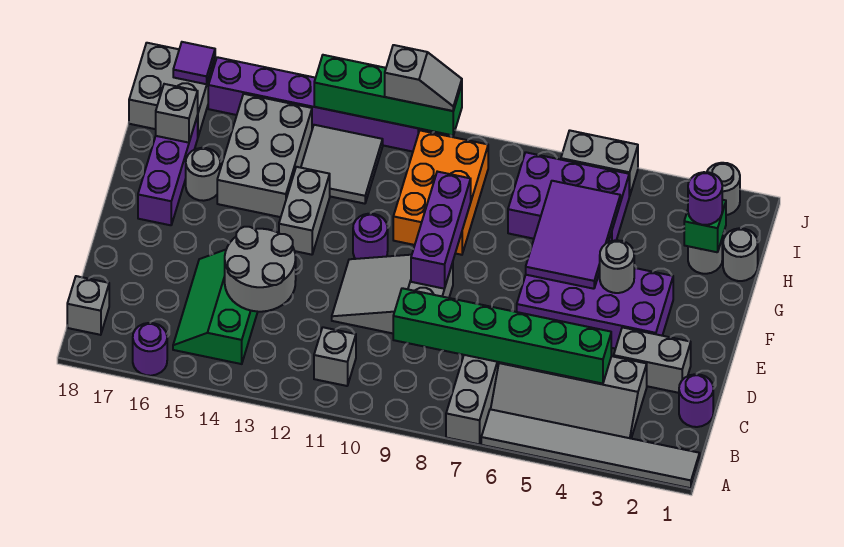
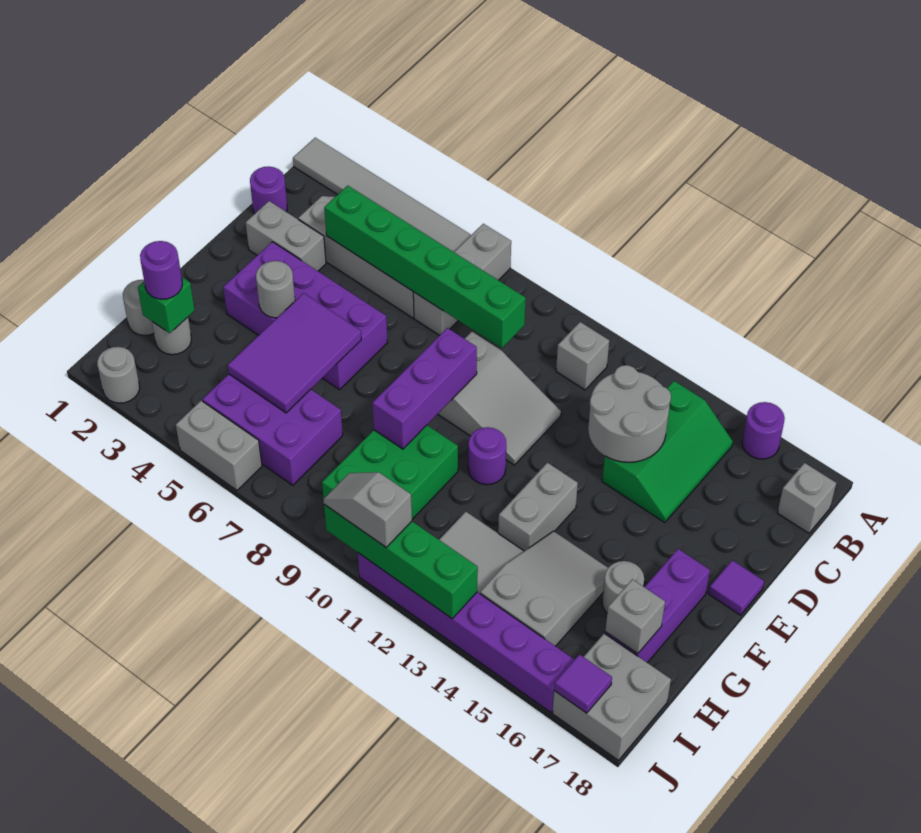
none -> purple 1x1 tile [709,560,764,615]
orange 2x3 brick [393,130,488,255] -> green 2x3 brick [322,425,458,519]
grey 2x3 brick [217,94,312,217] -> grey 2x3 slope [480,531,608,646]

